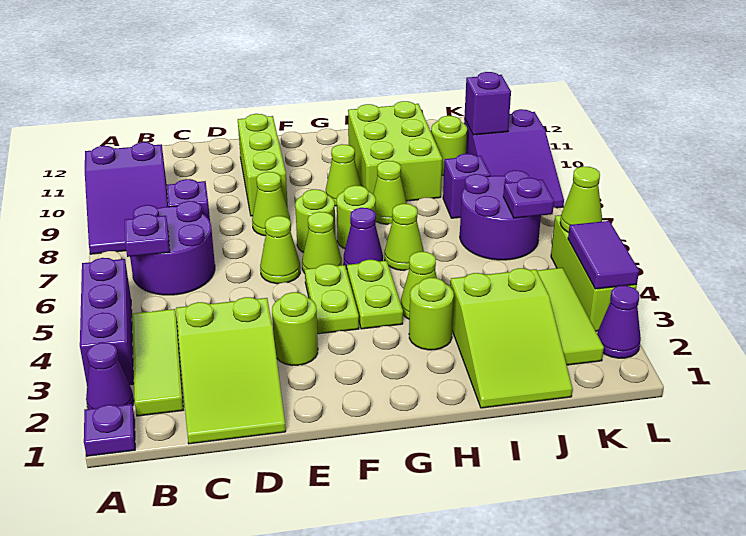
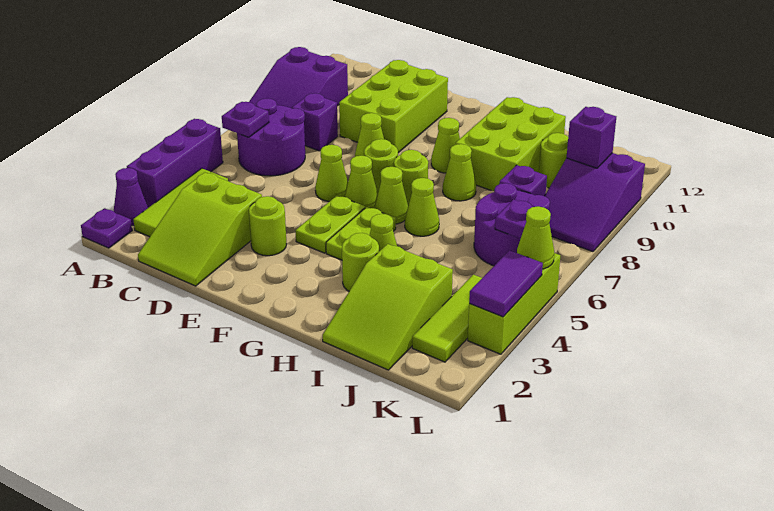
lime 1x3 brick [238,114,288,216] -> lime 2x3 brick [339,60,448,153]
purple 1x1 cone [344,208,383,269] -> lime 1x1 cone [374,167,408,224]
purple 1x1 cone [597,286,641,358] -> none

